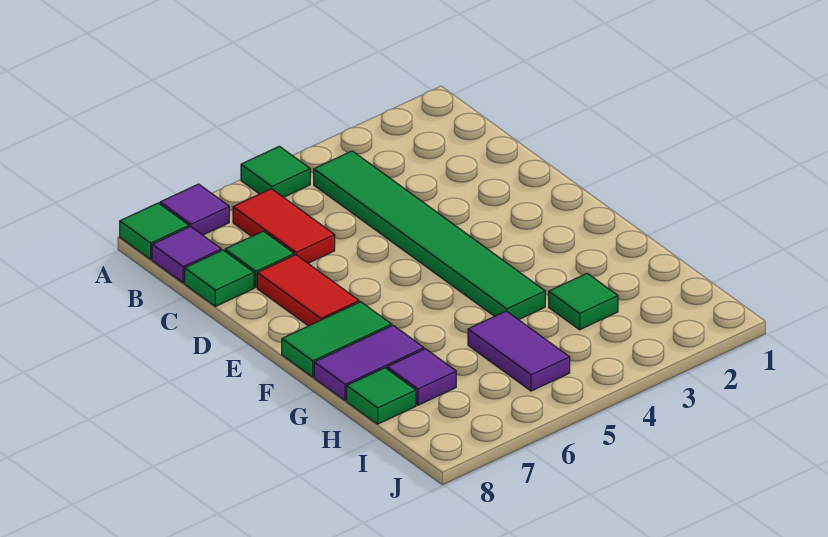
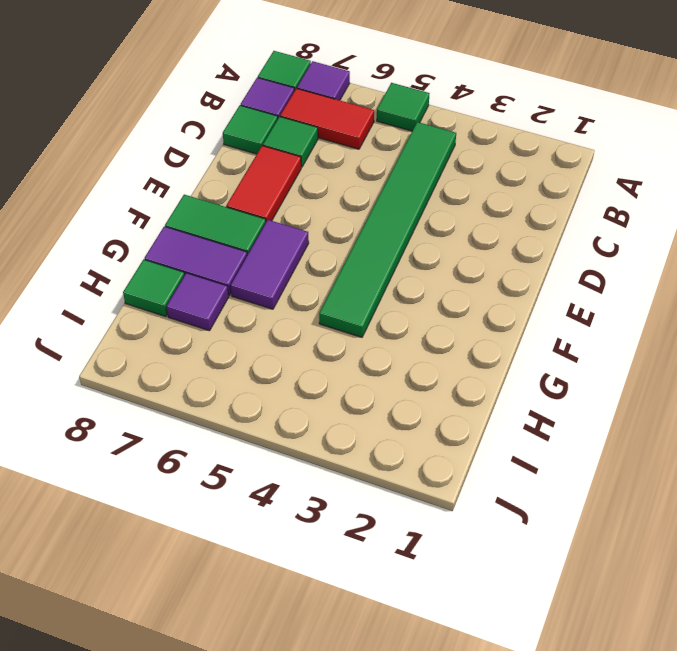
red 1x2 tile [233,189,335,263] -> red 1x2 tile turned to [280,88,374,149]
green 1x1 tile [549,273,618,330] -> none
purple 1x2 tile [468,311,570,391] -> purple 1x2 tile moved to [231,220,309,309]

